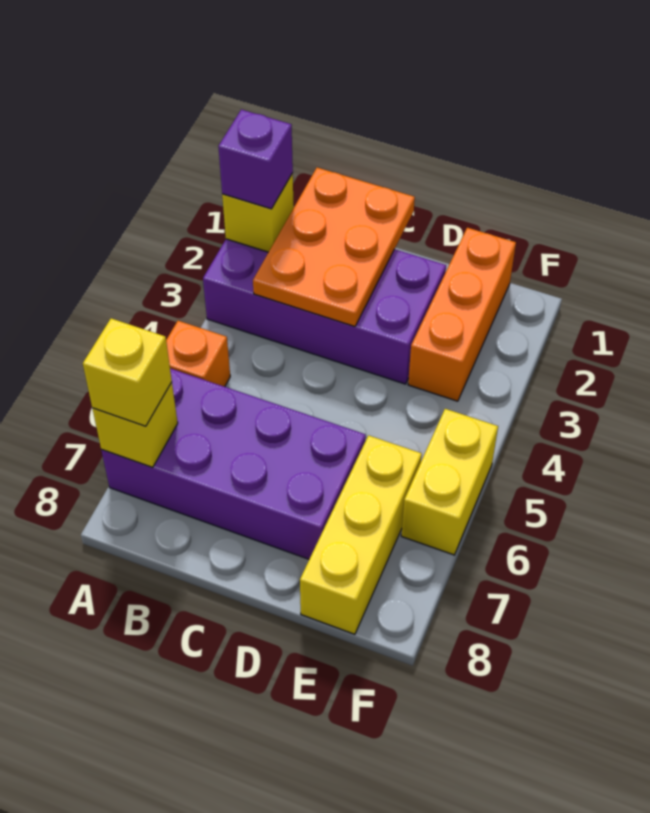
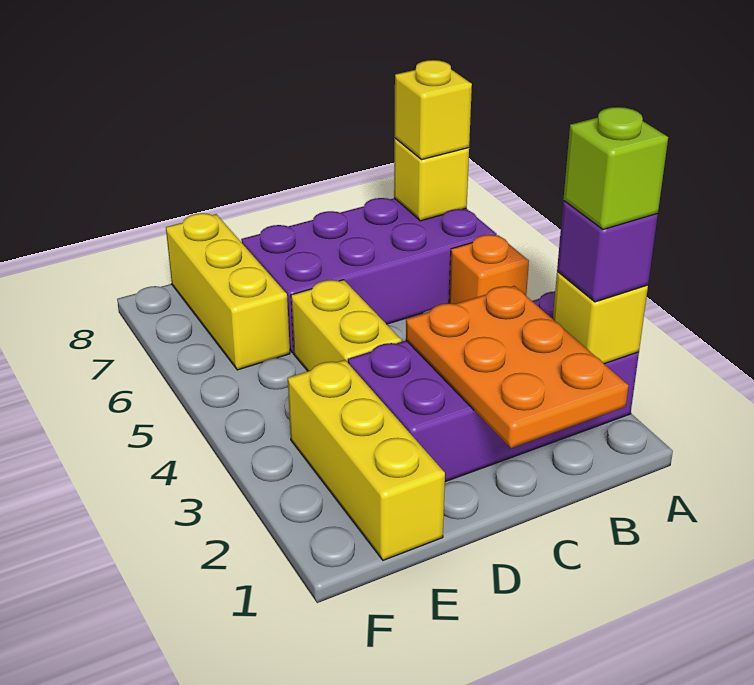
none -> lime 1x1 brick [563,107,668,229]
orange 1x3 brick [408,228,516,401] -> yellow 1x3 brick [288,360,445,560]
yellow 1x2 brick [401,409,498,555] -> yellow 1x2 brick moved to [291,280,402,371]

